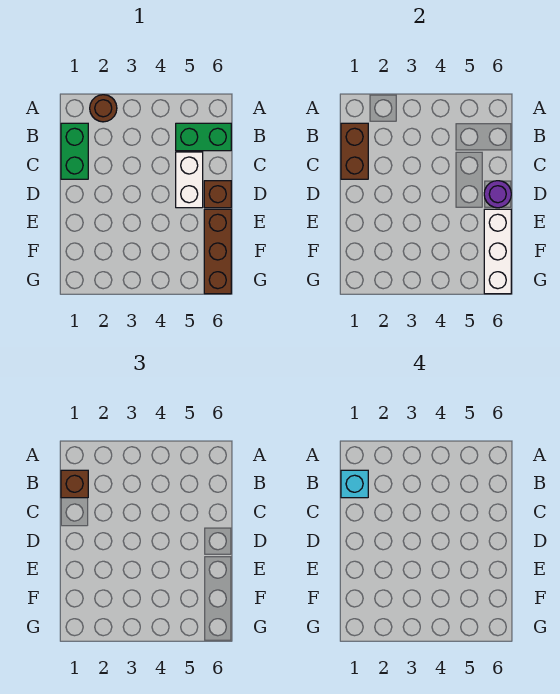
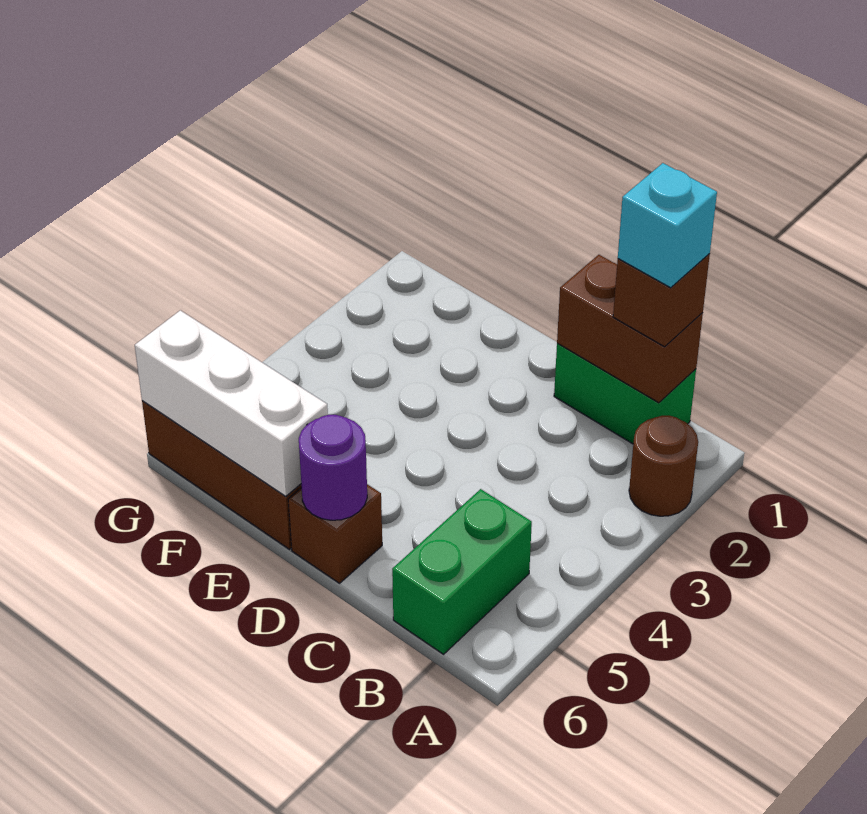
white 1x2 brick [176,152,203,208] -> none

